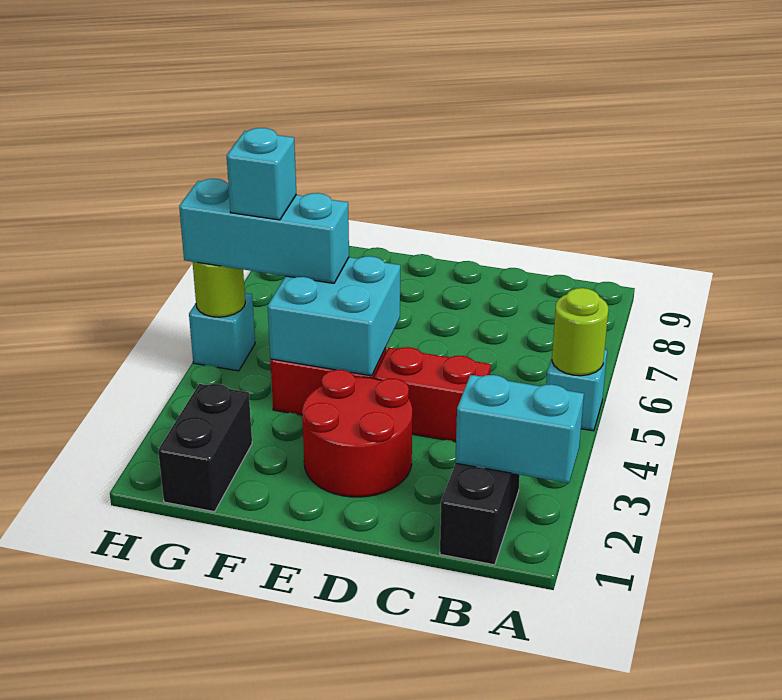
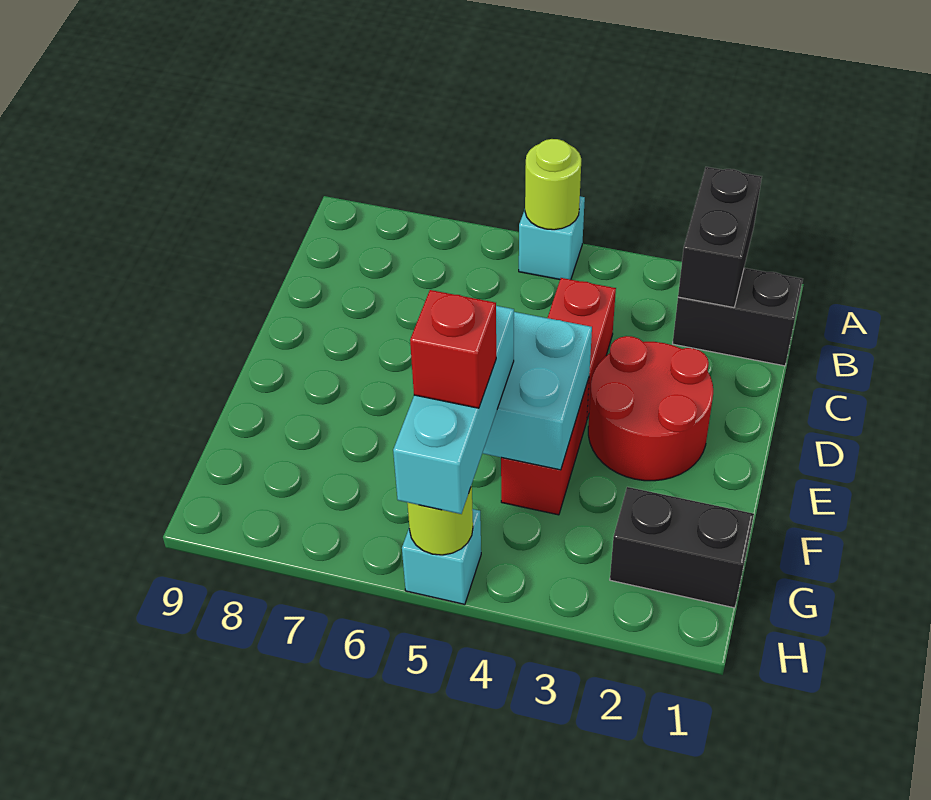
cyan 1x2 brick [455,375,584,483] -> black 1x2 brick [678,167,762,308]
cyan 1x1 brick [227,128,296,220] -> red 1x1 brick [410,290,496,408]

